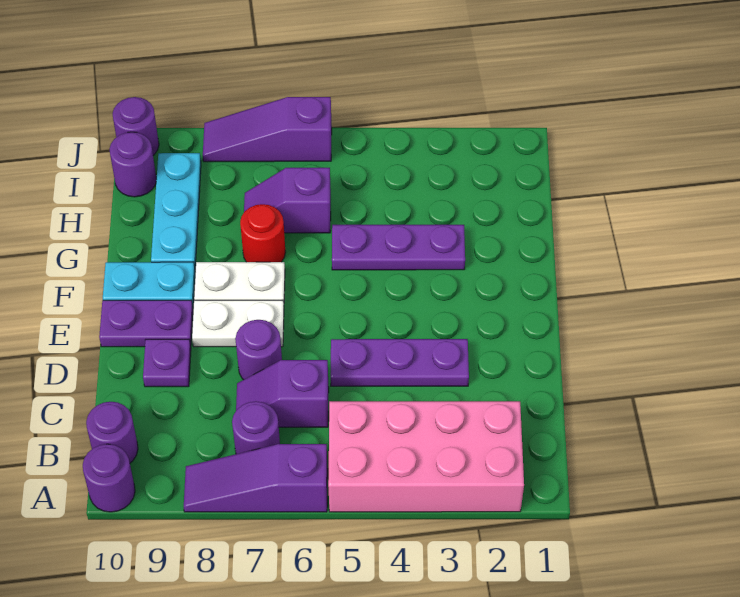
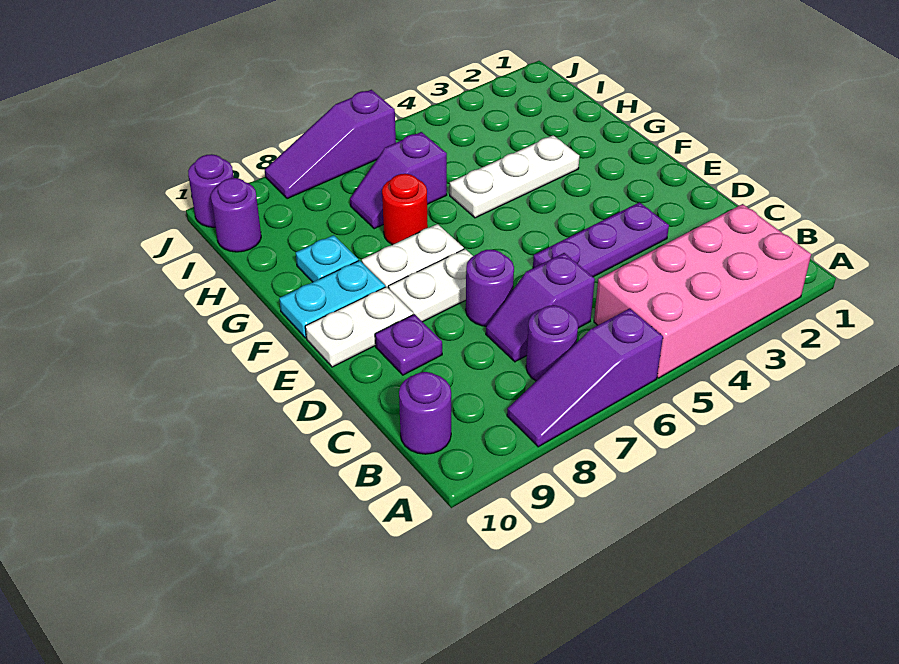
purple 1x1 round brick [83,444,135,512] -> none
purple 1x2 plate [99,300,193,347] -> white 1x2 plate [305,287,413,367]
purple 1x3 plate [332,225,465,270] -> white 1x3 plate [450,135,579,218]
cyan 1x3 plate [151,153,201,266] -> cyan 1x1 plate [296,235,358,282]

